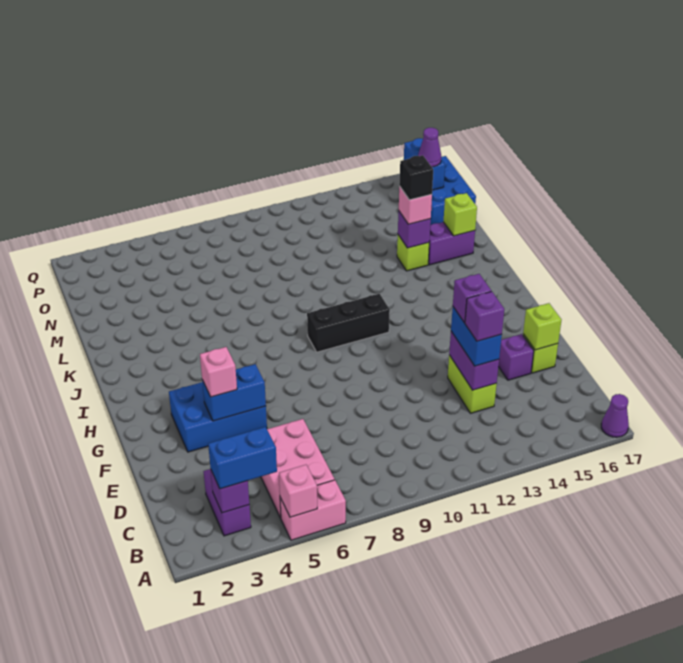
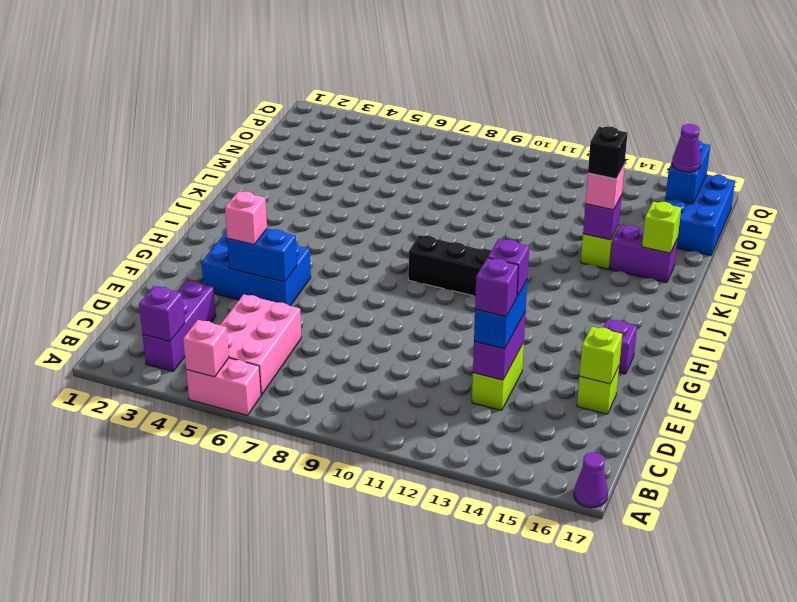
purple 1x2 brick [204,469,251,536] -> purple 1x3 brick [143,280,216,371]
blue 1x2 brick [208,427,277,489] -> none
purple 1x1 brick [498,334,534,380] -> purple 1x1 brick moved to [603,319,637,374]

